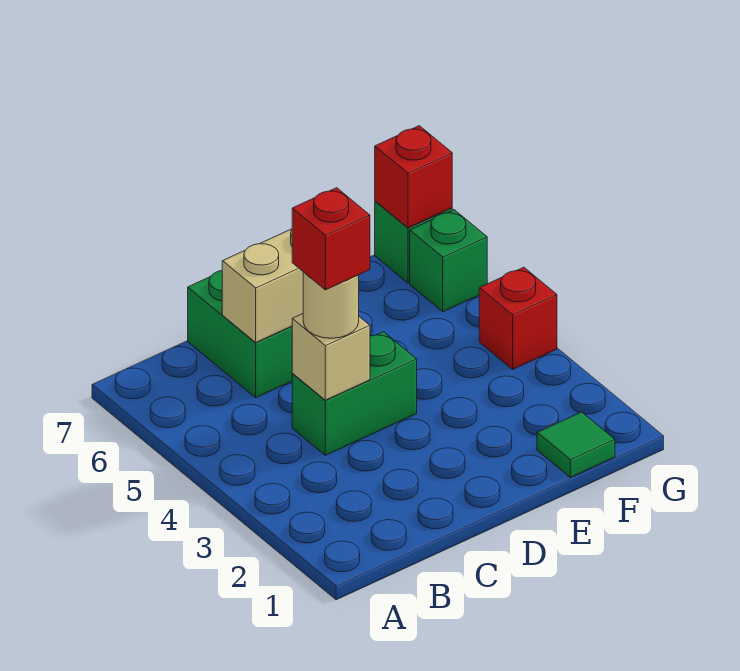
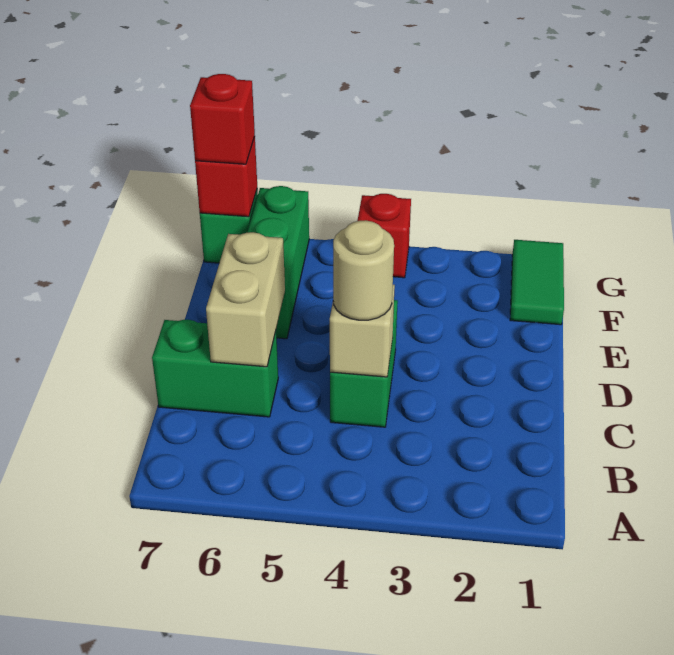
red 1x1 brick [292,188,370,290] -> red 1x1 brick moved to [190,74,255,164]
green 1x1 tile [537,412,615,477] -> green 1x2 tile [510,240,564,325]
green 1x1 brick [410,210,487,312] -> green 1x3 brick [247,186,309,339]

